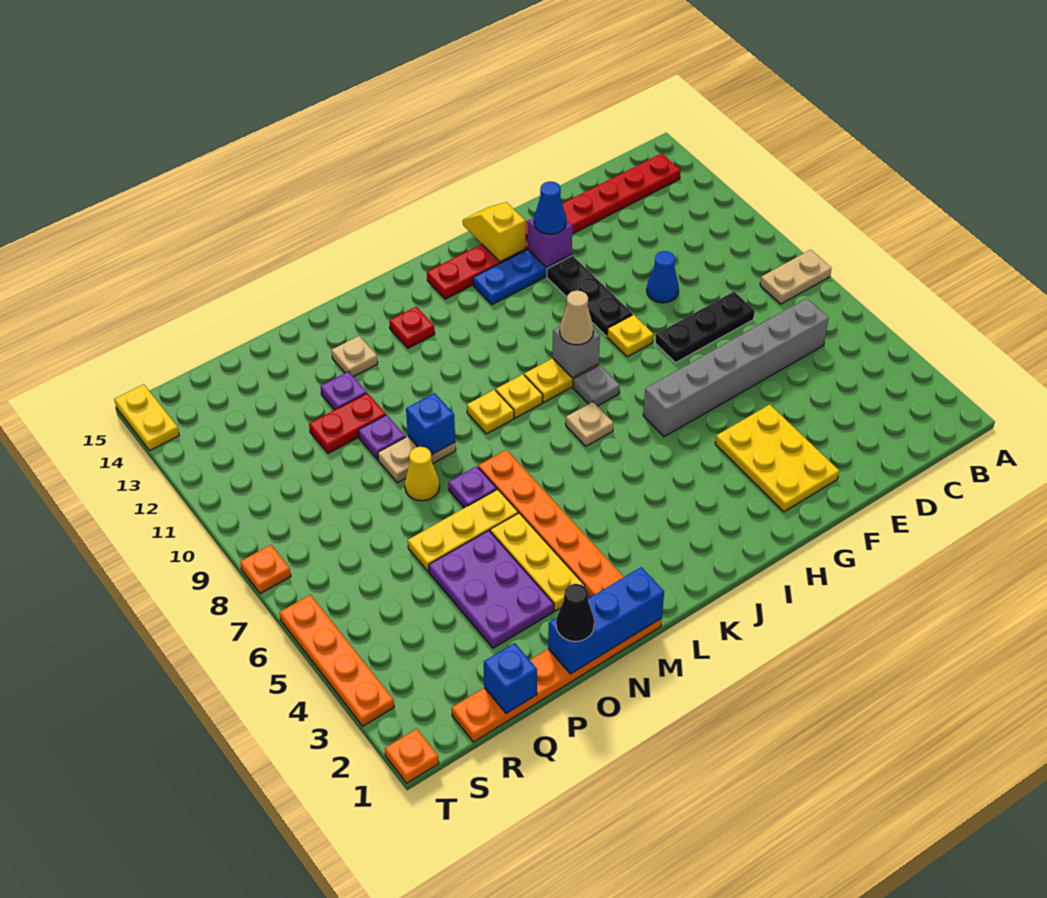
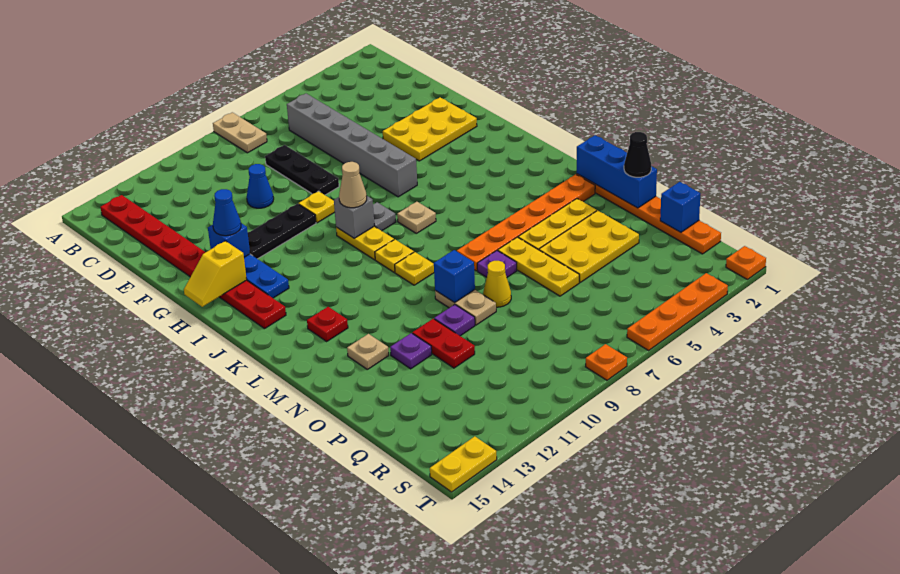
purple 1x1 brick [528,218,572,267] -> blue 1x1 brick [208,223,250,257]
purple 2x3 plate [429,530,554,648] -> yellow 2x3 plate [539,210,639,282]

